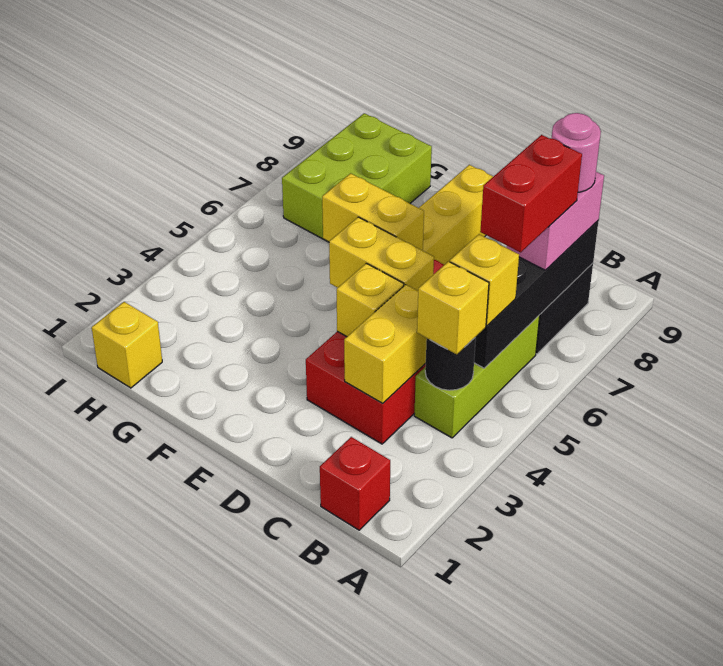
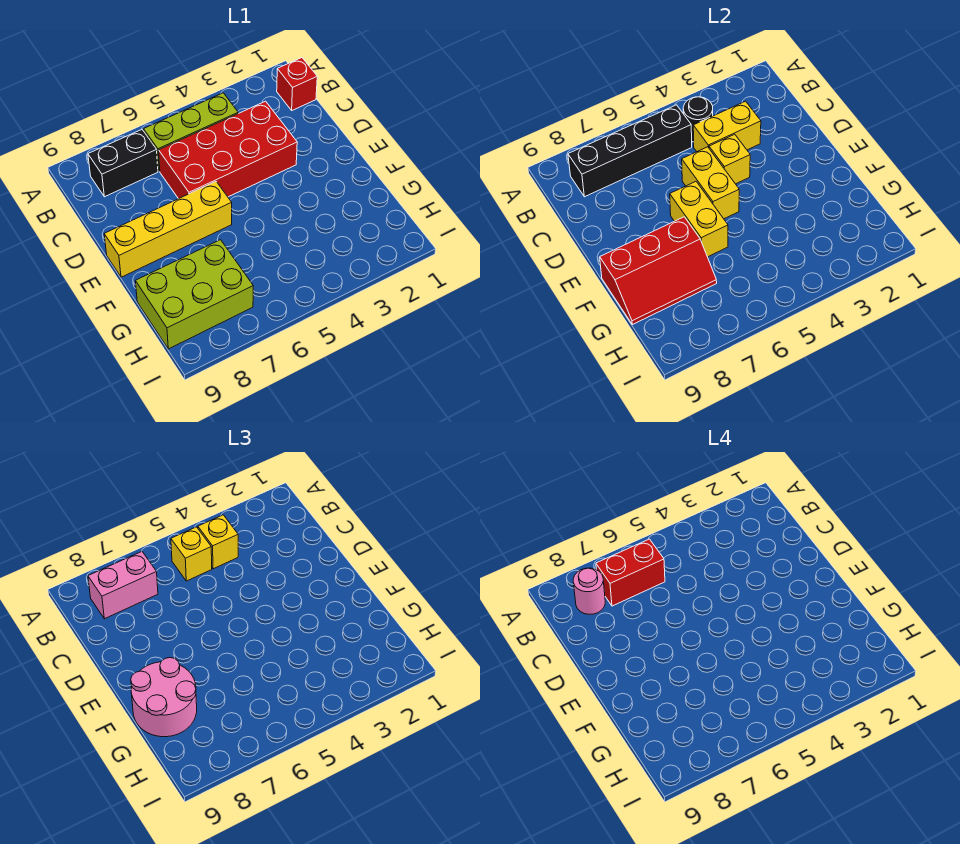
none -> red 2x3 slope [600,217,717,325]
none -> pink 2x2 round brick [131,658,197,737]
yellow 1x1 brick [92,302,162,388] -> none

